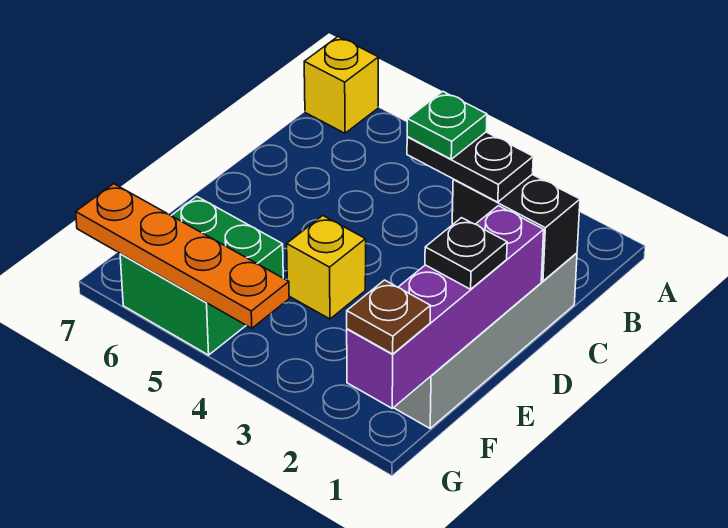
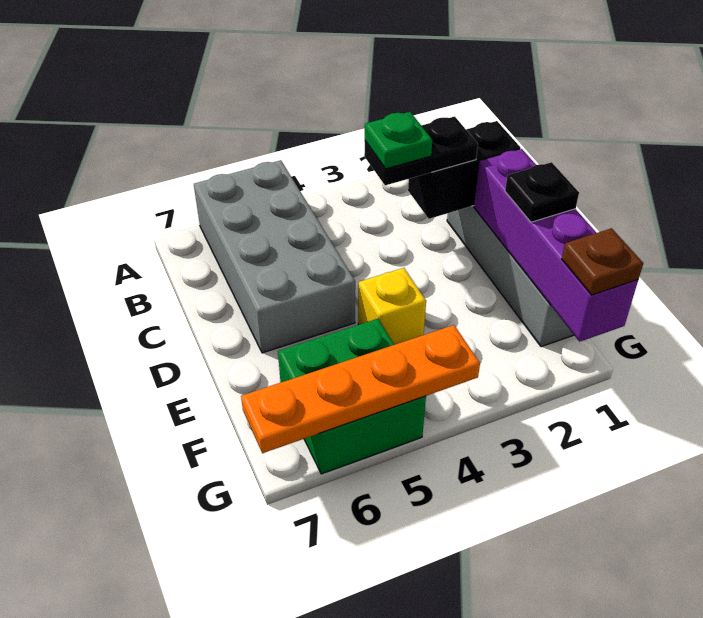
none -> grey 2x4 brick [194,160,355,353]
yellow 1x1 brick [304,37,378,133] -> none

